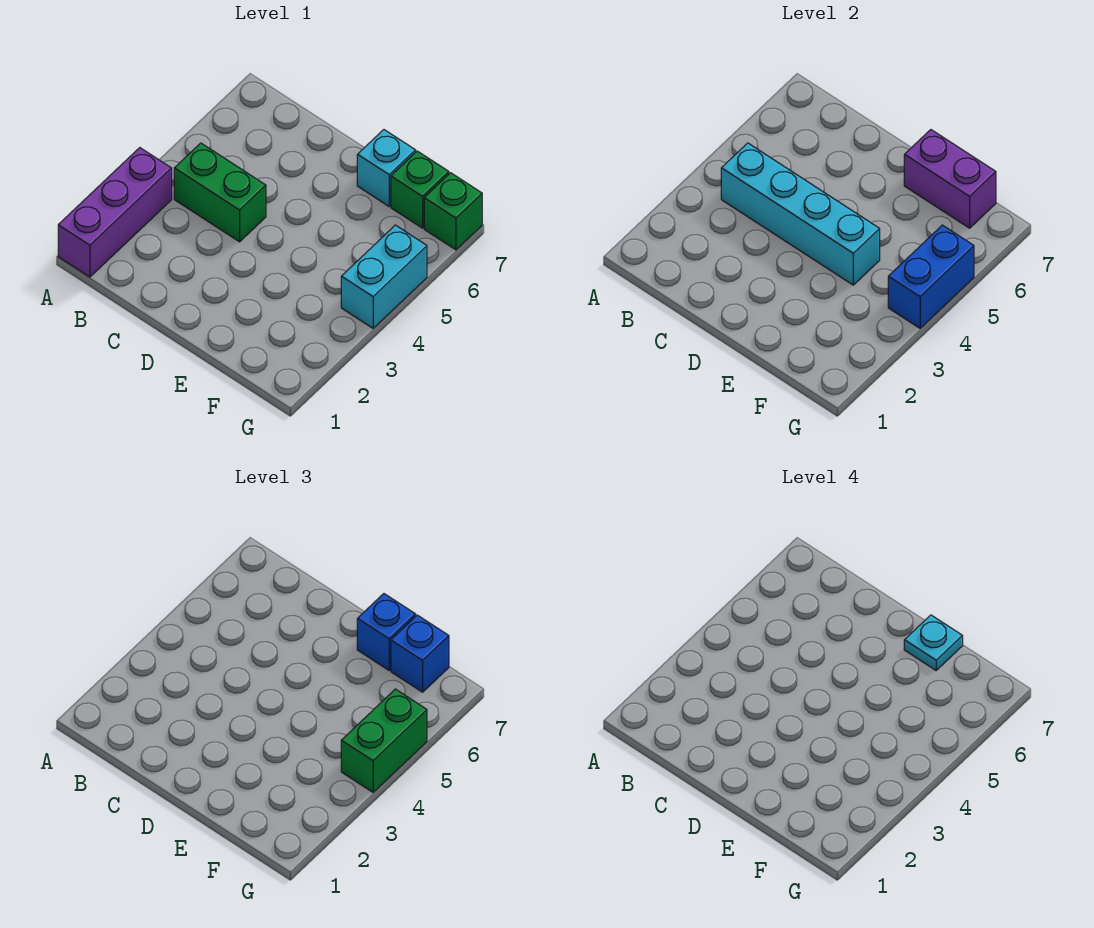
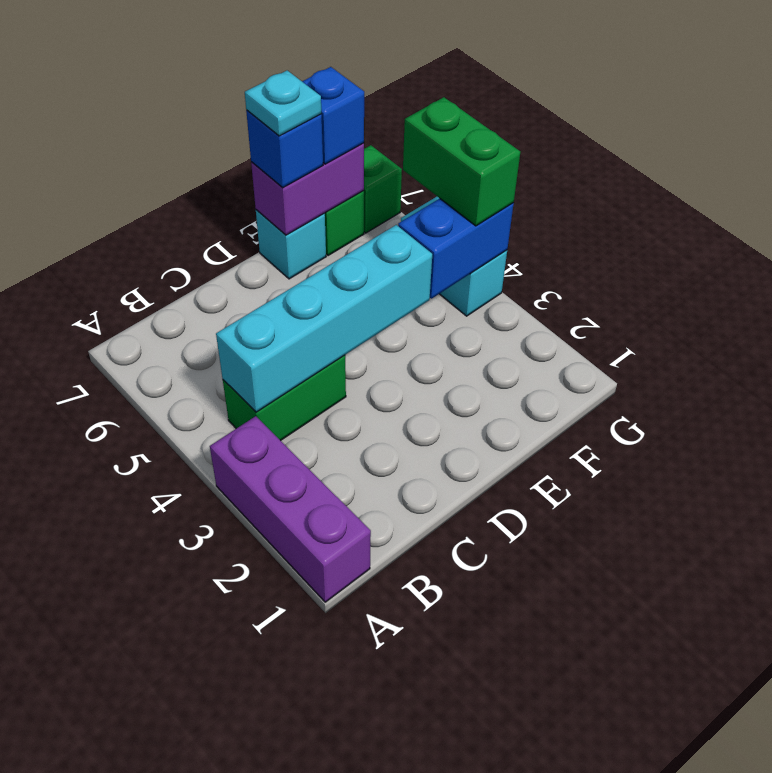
blue 1x2 brick [888,225,974,328] -> blue 1x2 brick turned to [398,199,514,299]

